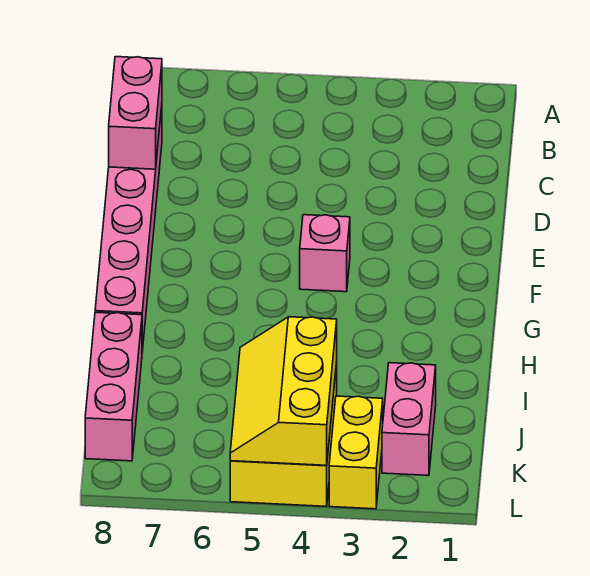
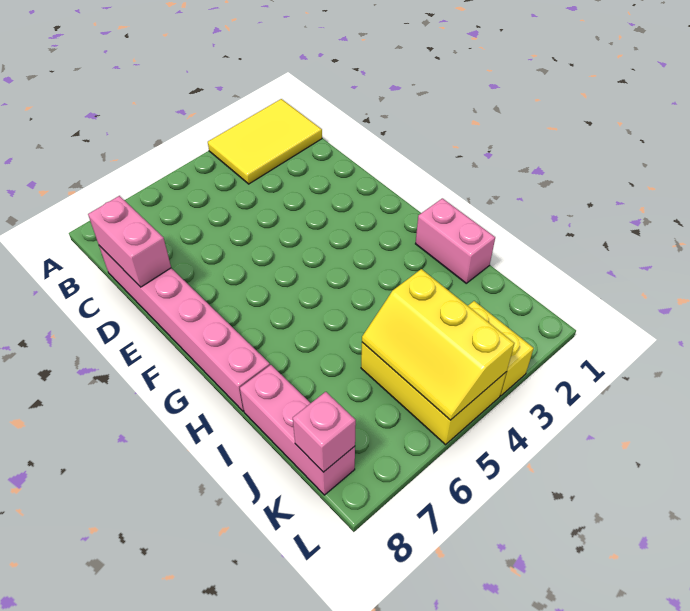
none -> yellow 2x3 tile [208,99,322,184]
pink 1x1 brick [300,215,350,292] -> pink 1x1 brick moved to [293,392,356,472]
pink 1x2 brick [382,363,436,476] -> pink 1x2 brick moved to [416,198,495,283]

